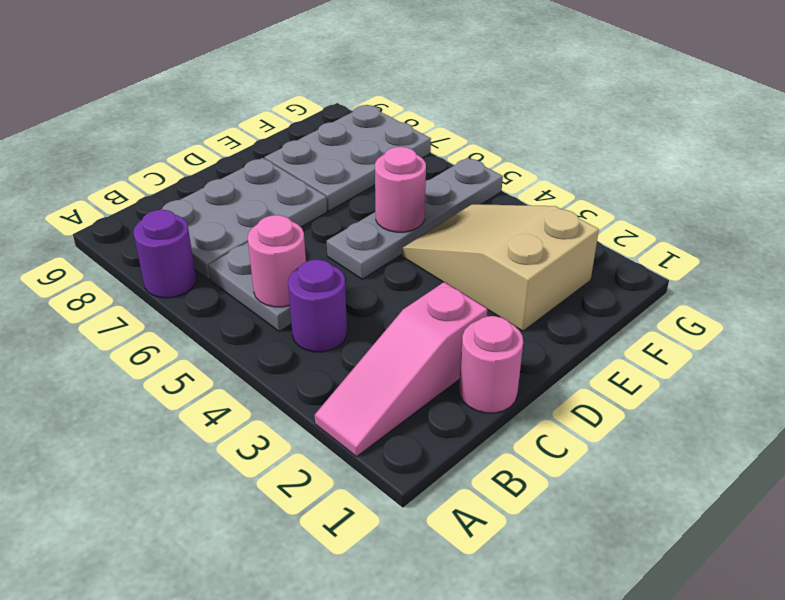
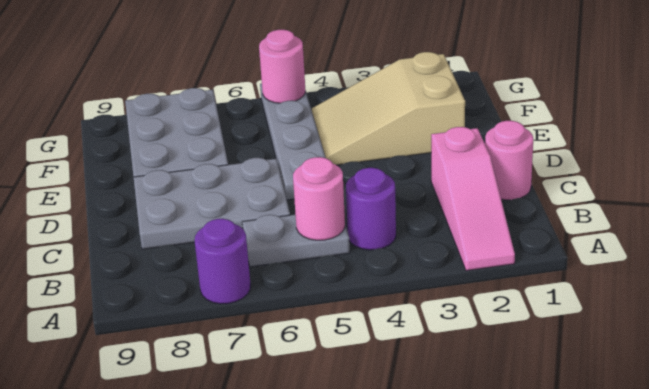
grey 2x3 plate [161,158,327,279] -> grey 2x3 plate turned to [134,158,290,249]
pink 1x1 round brick [375,147,426,232] -> pink 1x1 round brick moved to [259,30,305,103]

